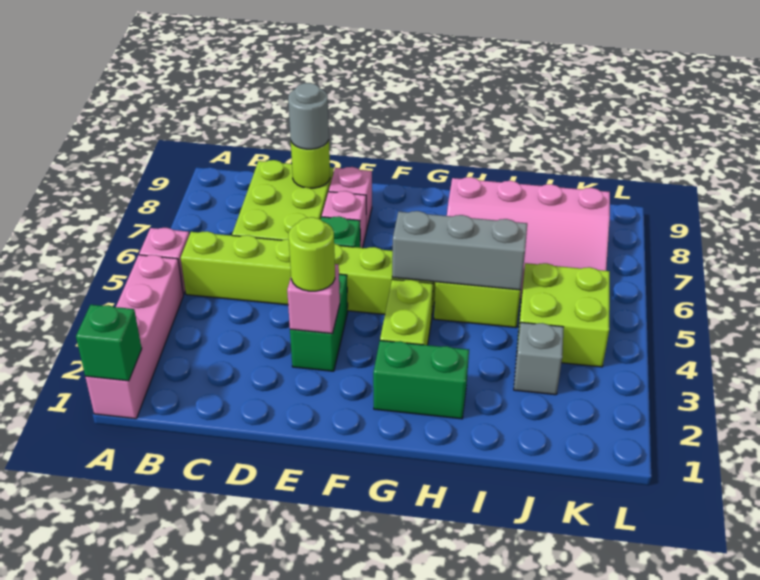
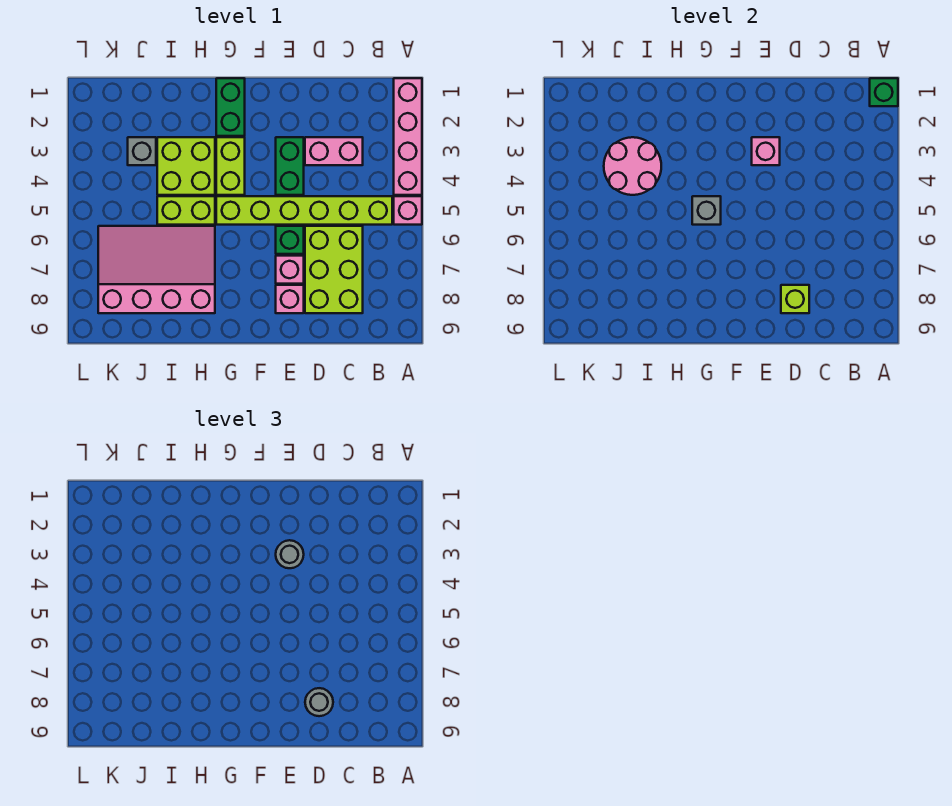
none -> pink 1x2 brick [305,137,363,165]
lime 1x1 round brick [291,140,330,188] -> lime 1x1 brick [781,285,809,313]
lime 1x1 round brick [289,217,335,291] -> grey 1x1 round brick [276,540,304,568]
green 1x2 brick [373,340,469,419] -> green 1x2 brick turned to [216,78,245,136]
grey 1x3 brick [392,211,527,290] -> grey 1x1 brick [692,196,721,225]
none -> pink 2x2 round brick [604,137,661,195]
lime 2x2 brick [517,263,610,367] -> lime 2x2 brick moved to [157,137,215,195]

